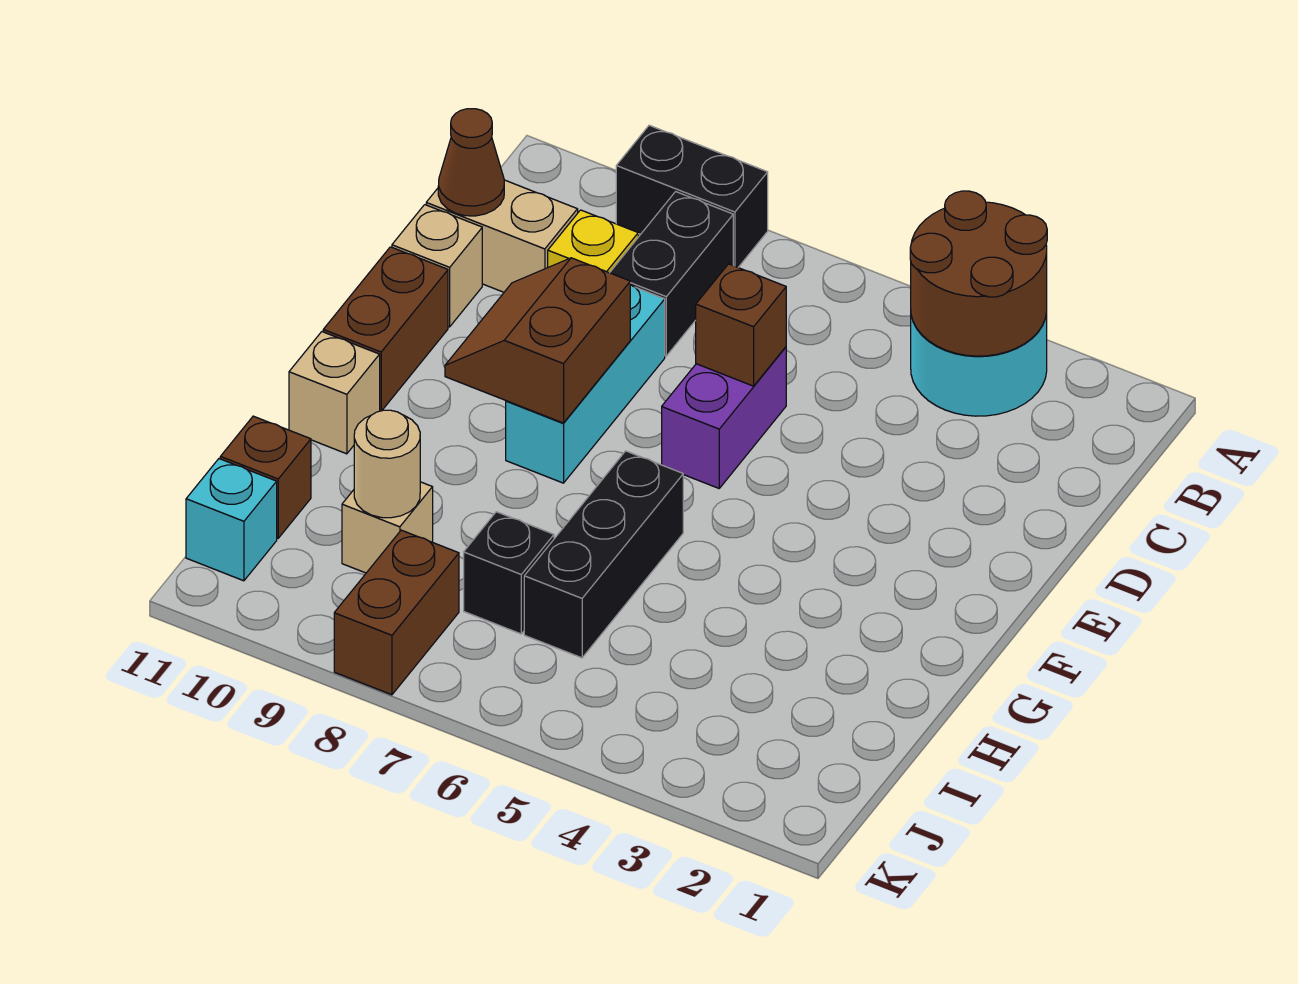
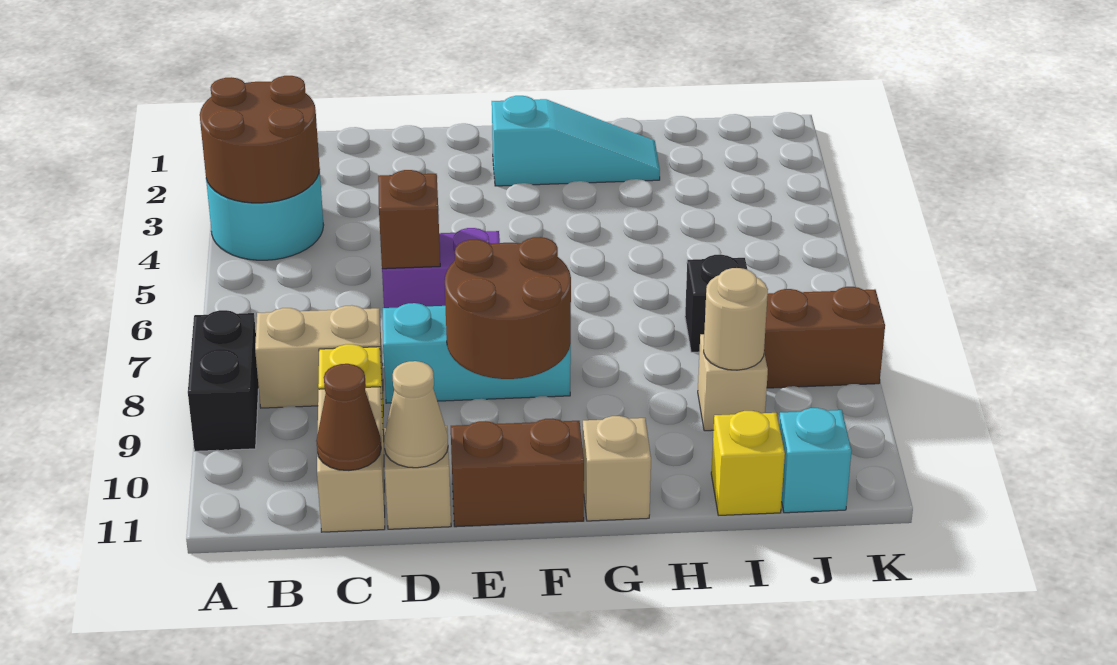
black 1x2 brick [610,192,733,356] -> tan 1x2 brick [255,305,383,408]
none -> tan 1x1 cone [384,361,448,468]
brown 2x2 slope [445,258,630,423] -> brown 2x2 round brick [445,237,571,379]
none -> cyan 1x3 slope [492,96,660,186]
black 1x3 brick [524,451,683,658] -> none
brown 1x1 brick [220,416,311,538] -> yellow 1x1 brick [711,411,785,515]

